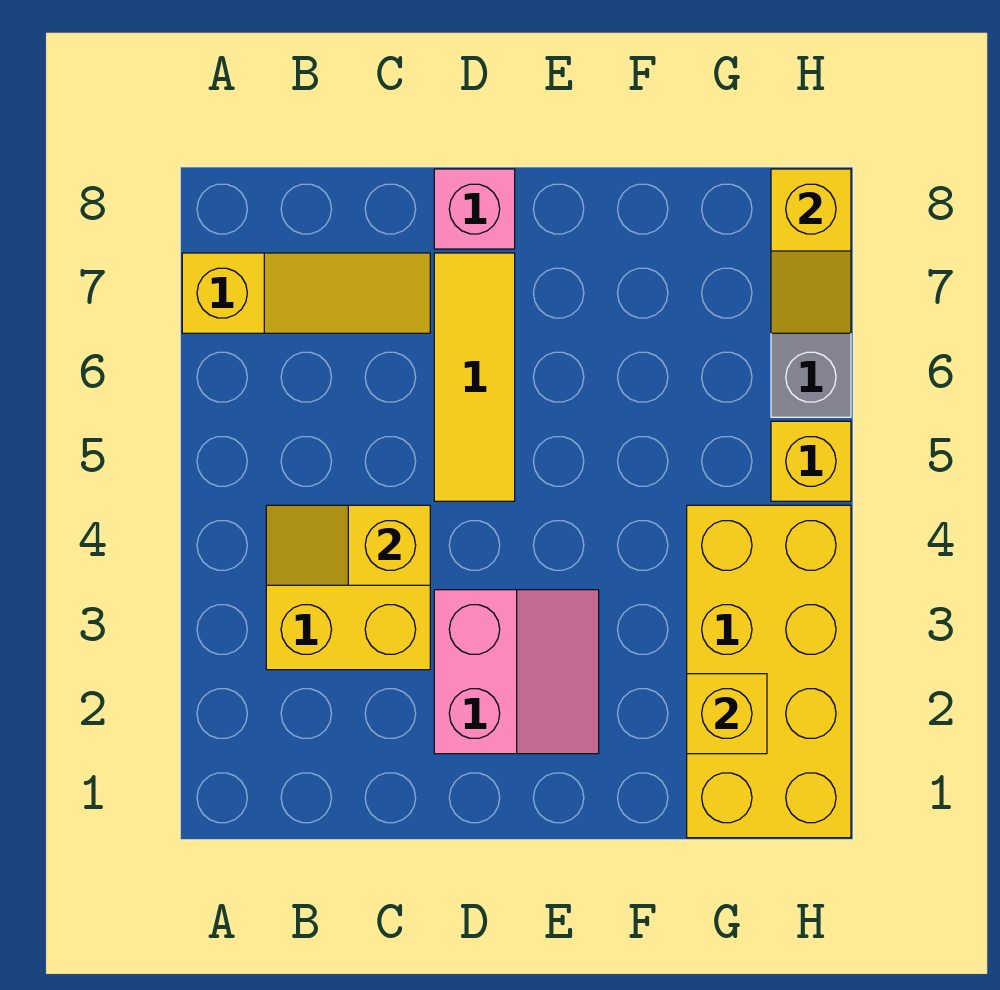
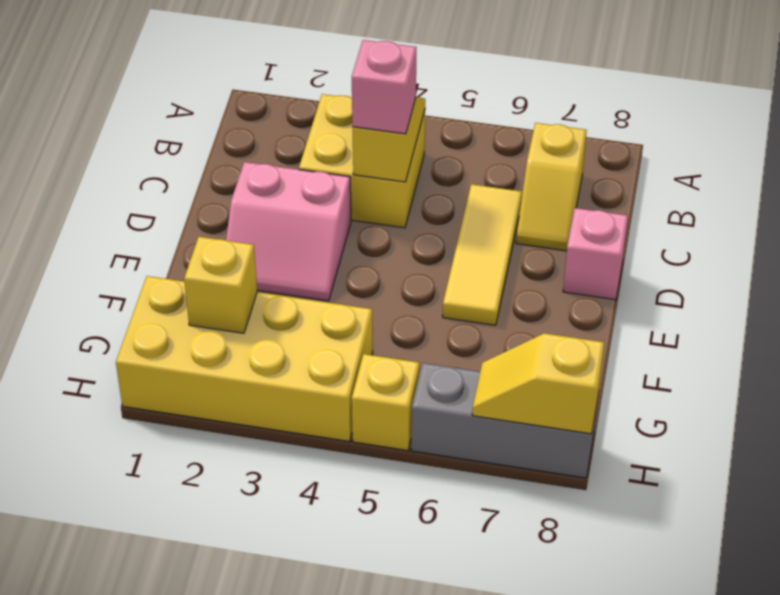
yellow 1x3 slope [182,253,430,333] -> yellow 1x2 slope [516,123,587,251]
none -> pink 1x1 brick [352,40,417,134]
yellow 1x3 tile [434,253,515,501] -> yellow 1x3 tile turned to [443,184,522,325]

